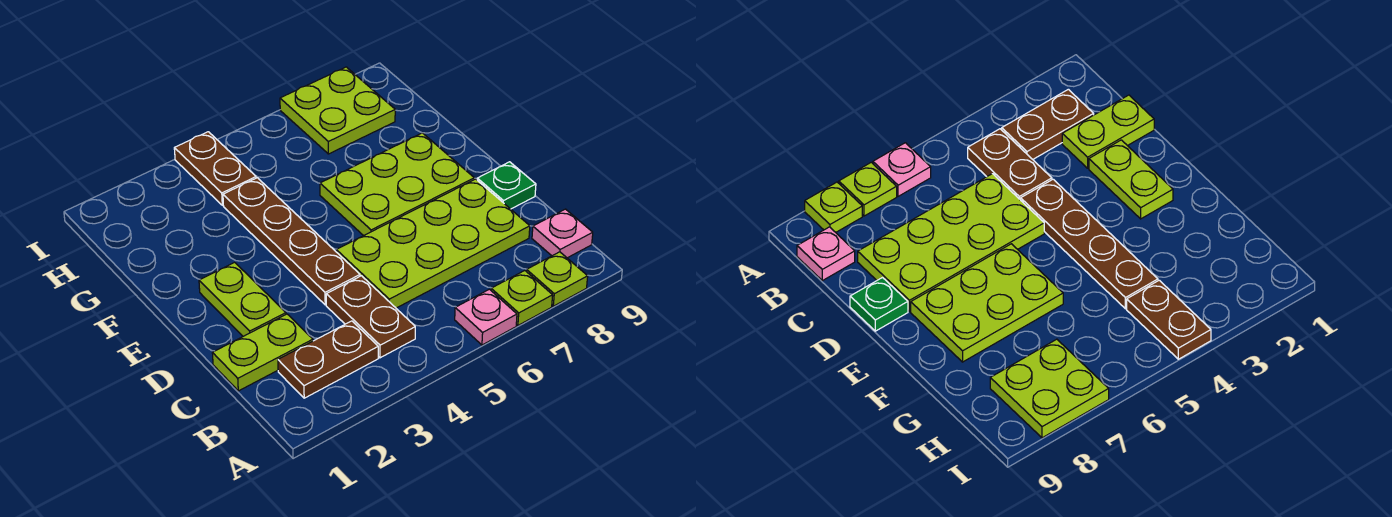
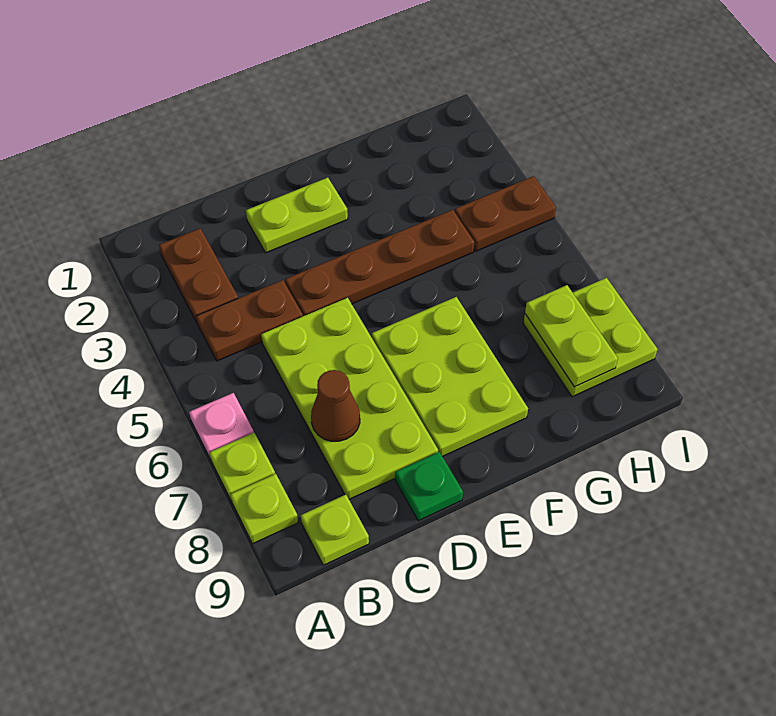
pink 1x1 plate [532,209,593,258] -> lime 1x1 plate [301,495,369,565]
lime 1x2 plate [212,314,313,391] -> lime 1x2 plate moved to [525,285,618,387]
none -> brown 1x1 cone [311,370,360,441]

